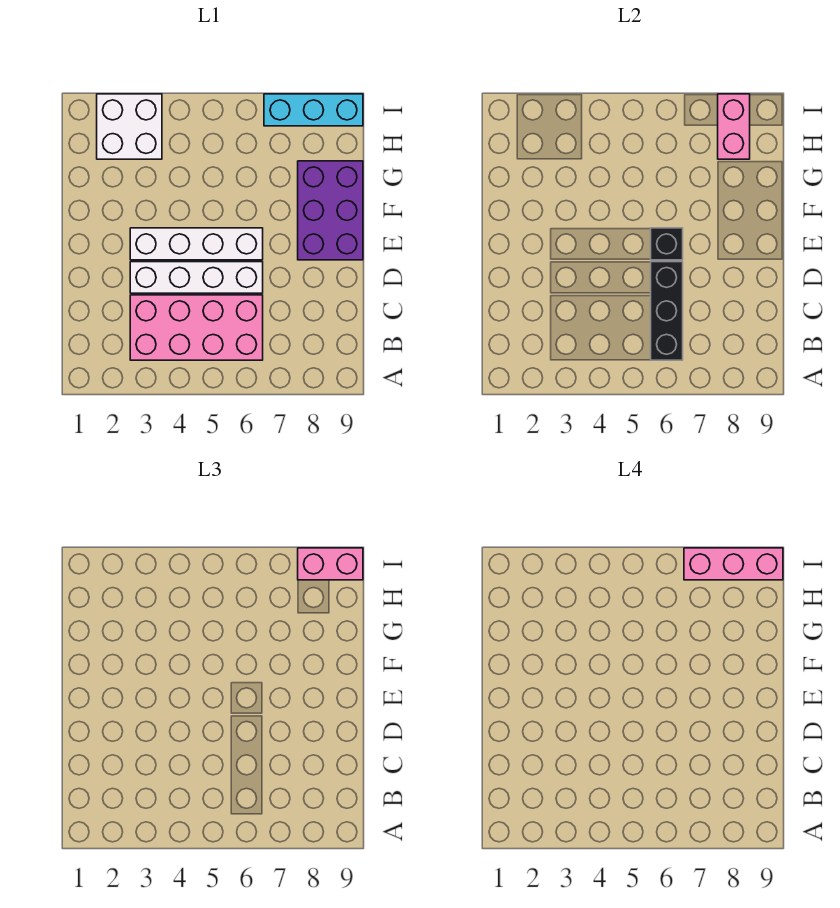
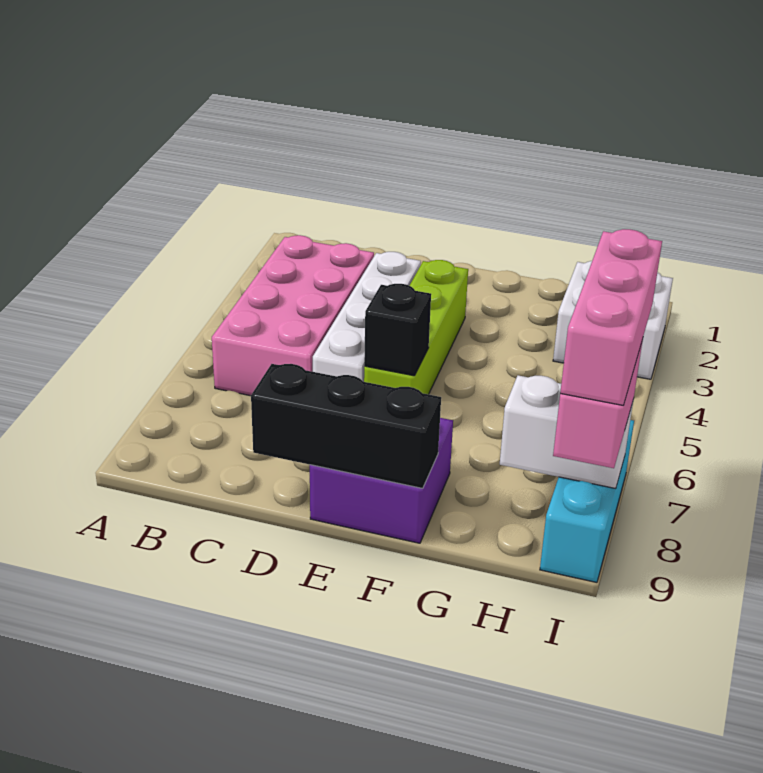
black 1x3 brick [651,262,683,360] -> black 1x3 brick moved to [251,364,441,488]
white 1x4 brick [130,228,263,260] -> lime 1x4 brick [364,260,468,394]
purple 2x3 brick [298,161,363,260] -> purple 2x2 brick [310,418,453,543]
pink 1x2 brick [718,94,750,159] -> white 1x2 brick [500,375,634,489]

